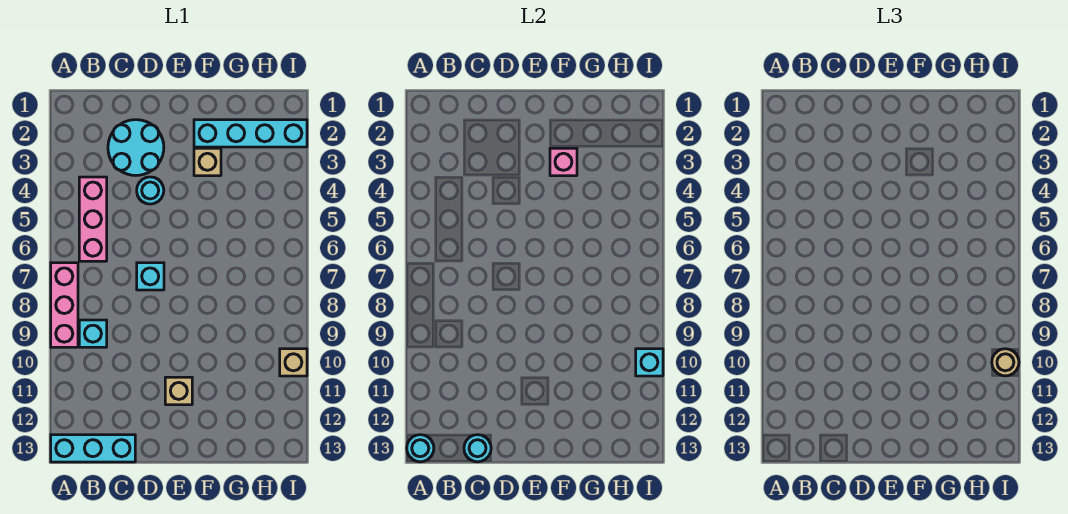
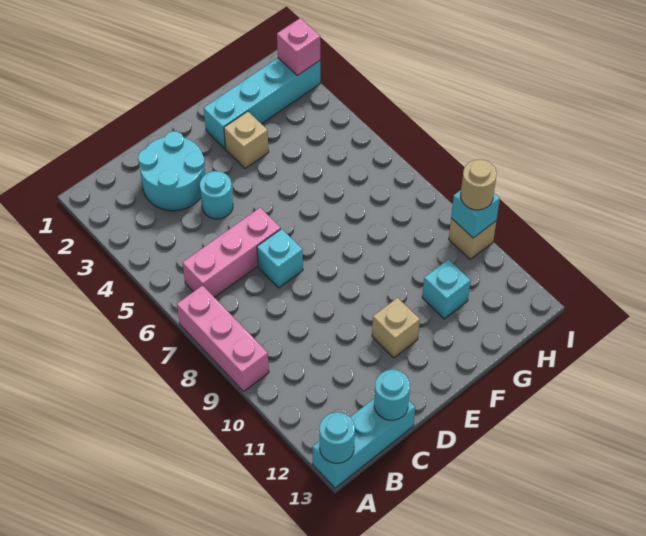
pink 1x3 brick [79,177,107,261] -> pink 1x3 brick turned to [183,208,281,297]
cyan 1x1 brick [79,320,107,347] -> cyan 1x1 brick moved to [422,259,471,319]
pink 1x1 brick [550,148,577,176] -> pink 1x1 brick moved to [277,18,320,76]

